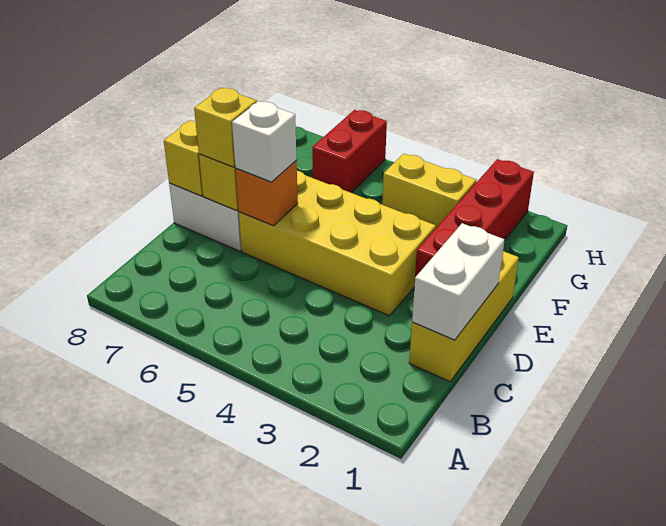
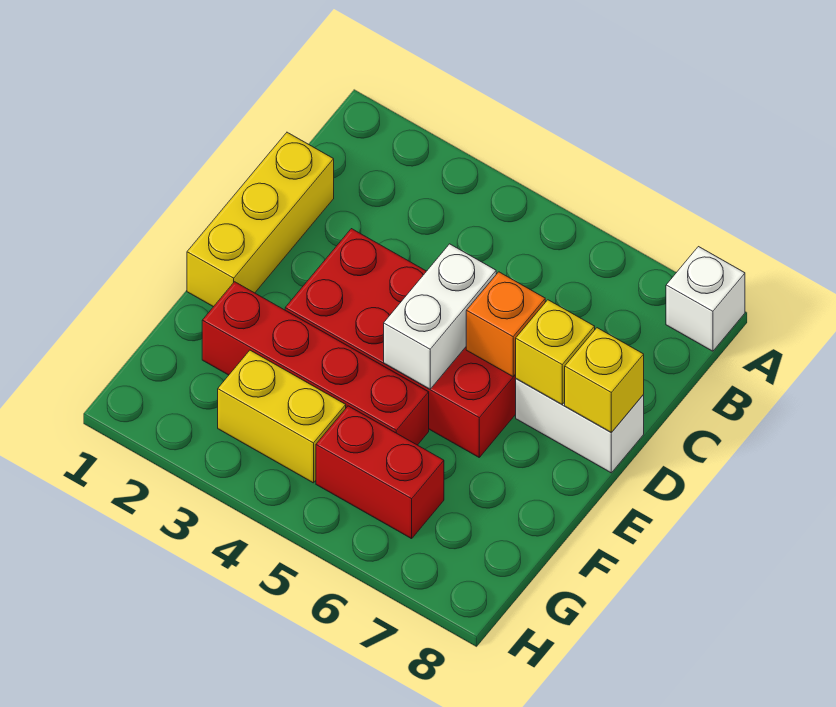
white 1x2 brick [412,223,505,340] -> white 1x2 brick moved to [384,244,496,389]
yellow 2x4 brick [239,171,436,316] -> red 2x4 brick [285,229,516,457]
white 1x1 brick [232,101,297,182] -> white 1x1 brick moved to [666,247,745,351]
yellow 1x1 brick [194,88,257,167] -> none
red 1x4 brick [414,159,534,287] -> red 1x4 brick turned to [202,282,429,445]
red 1x2 brick [312,110,387,193] -> red 1x2 brick turned to [316,406,444,539]

